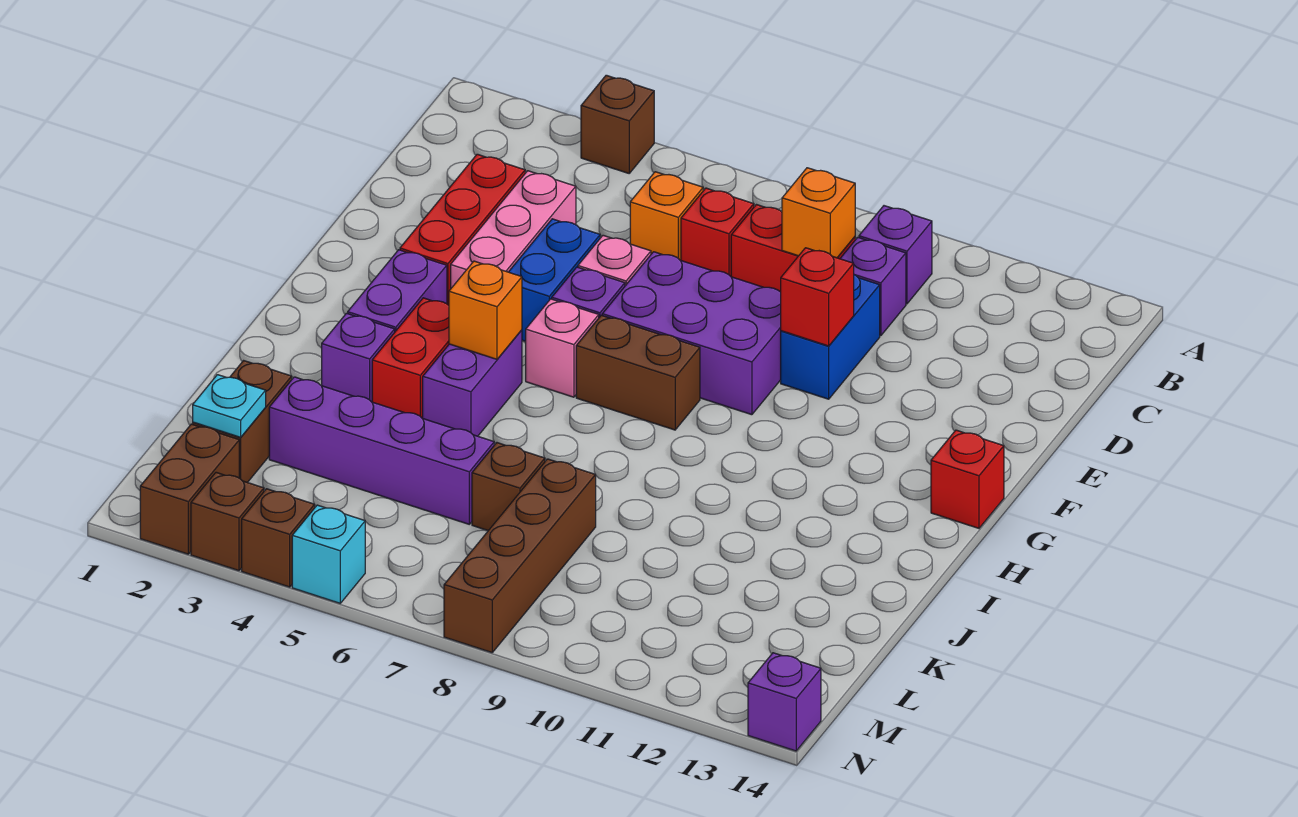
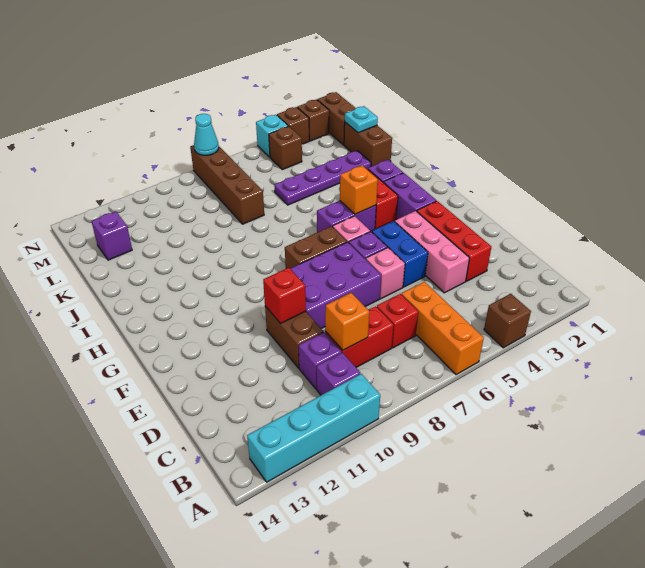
none -> cyan 1x4 brick [247,374,380,482]
orange 1x1 brick [630,172,703,260] -> orange 1x3 brick [401,282,484,375]
blue 1x2 brick [781,275,880,399] -> brown 1x2 brick [265,306,323,368]
red 1x1 brick [931,430,1004,528] -> none
purple 1x2 brick [423,330,522,436] -> purple 1x2 brick turned to [317,201,376,232]
purple 1x4 brick [269,377,494,524] -> purple 1x4 plate [274,151,371,205]
brown 1x1 brick [472,443,545,531] -> brown 1x1 brick moved to [269,126,302,170]
none -> cyan 1x1 cone [194,114,219,155]
purple 1x1 brick [748,653,821,751] -> purple 1x1 brick moved to [92,211,132,260]

